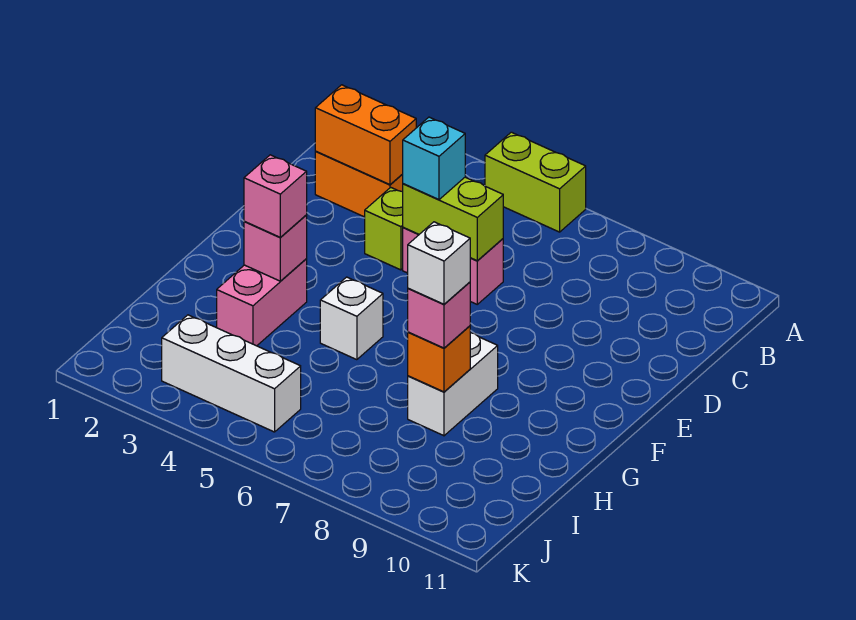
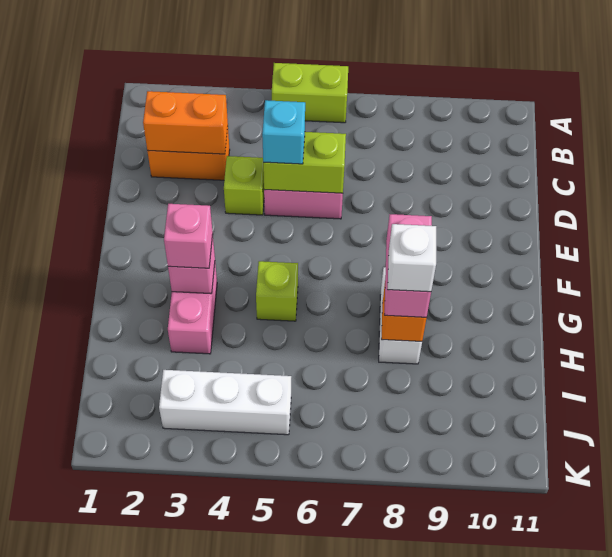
white 1x1 brick [320,277,383,360] -> lime 1x1 brick [256,261,298,321]
pink 1x1 brick [408,282,470,348] -> pink 1x2 brick [384,214,432,317]

